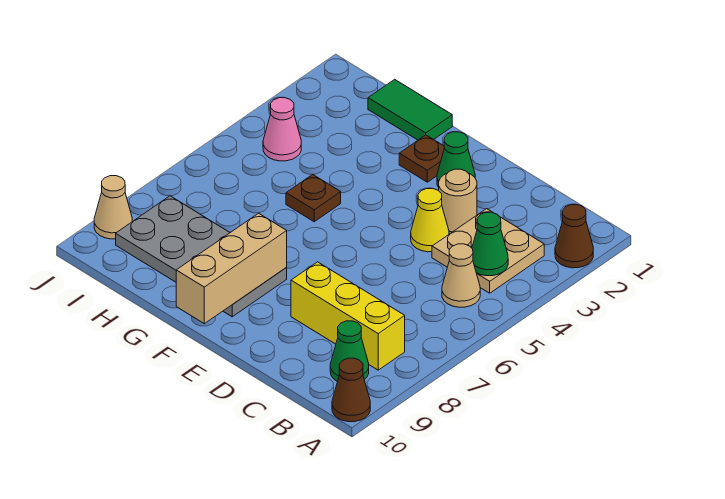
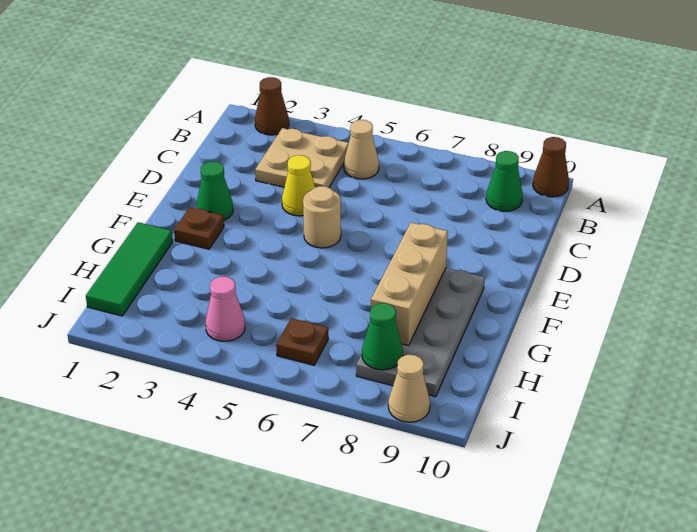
green 1x1 cone [472,212,508,276] -> green 1x1 cone moved to [362,303,403,370]
yellow 1x3 brick [291,262,405,370] -> none
tan 1x1 round brick [439,169,477,232] -> tan 1x1 round brick moved to [303,186,341,248]
tan 1x3 brick [176,213,287,324] -> tan 1x3 brick turned to [371,223,448,346]
green 1x2 tile [368,79,452,140] -> green 1x3 tile [86,222,173,316]
brown 1x1 plate [286,174,341,222] -> brown 1x1 plate moved to [276,318,328,365]

